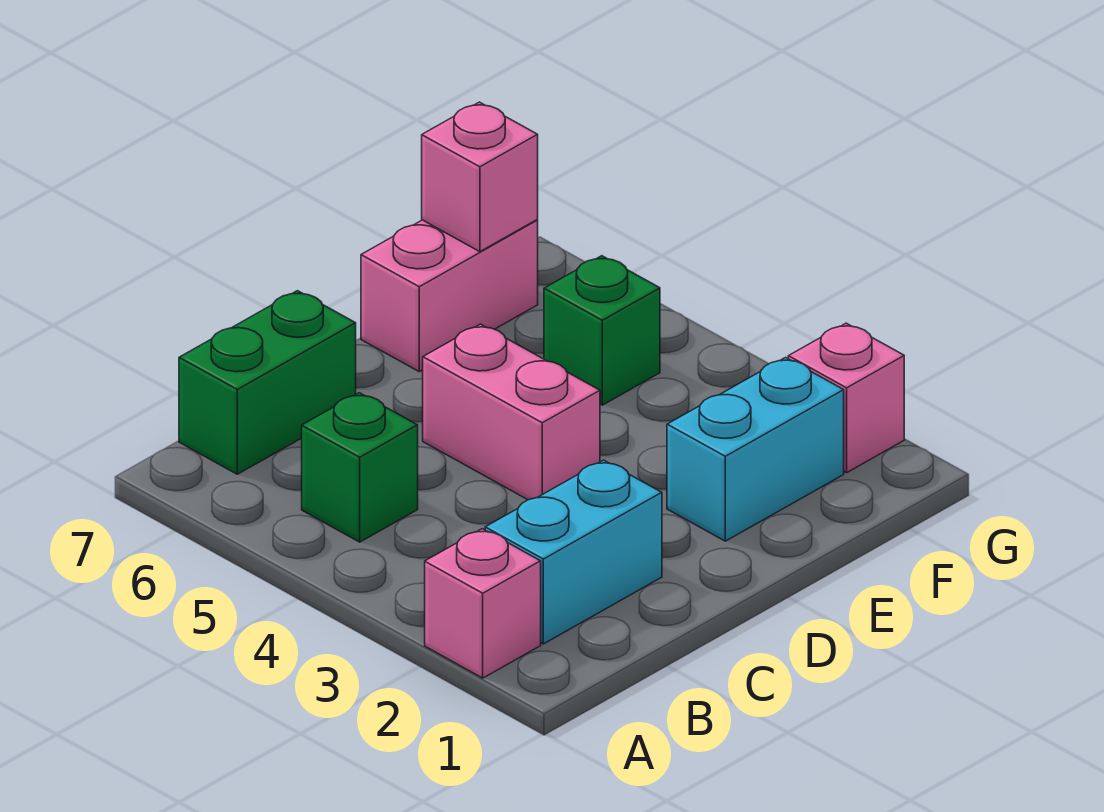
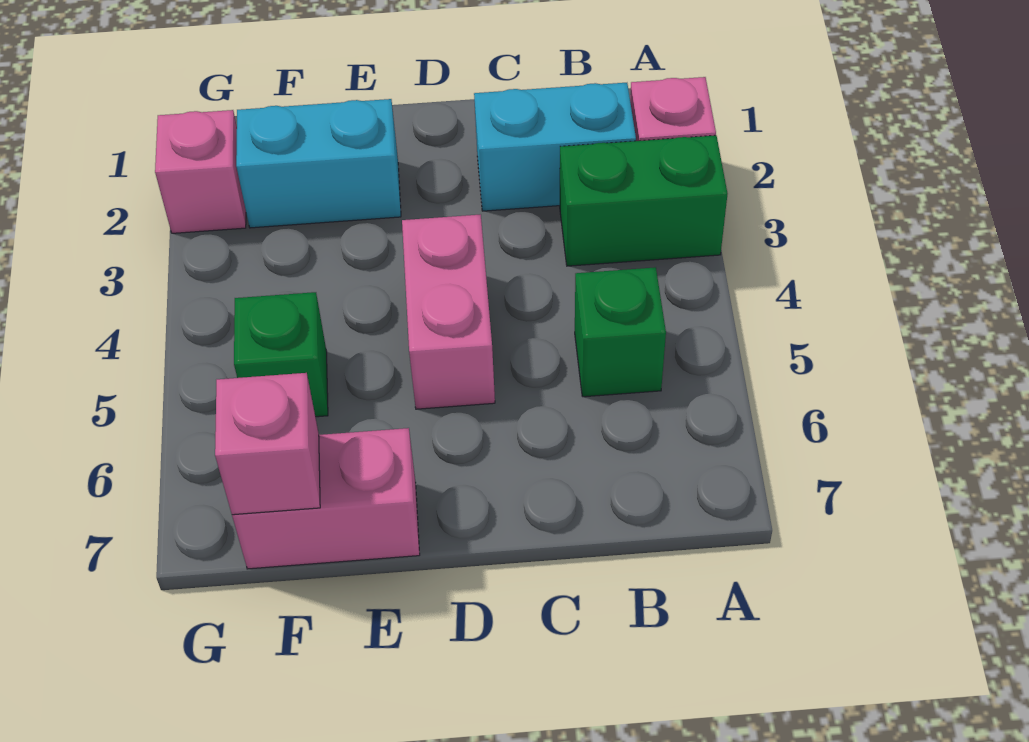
green 1x2 brick [179,291,356,474] -> green 1x2 brick moved to [560,135,727,266]

